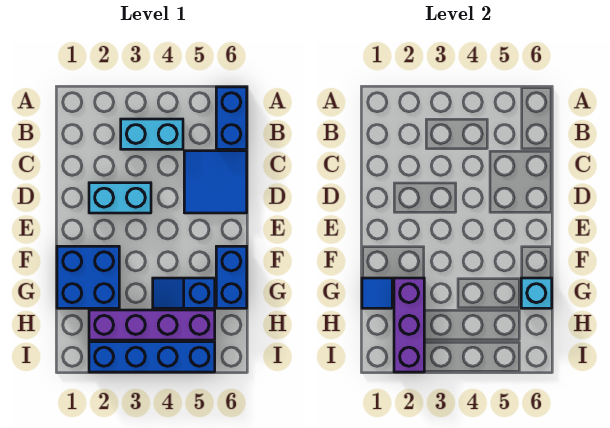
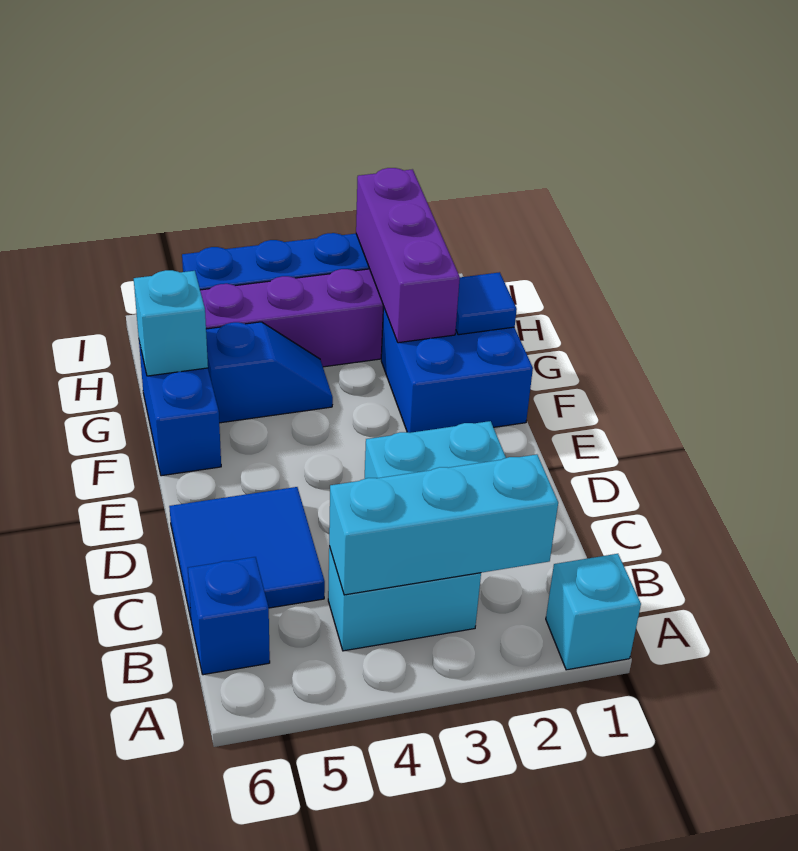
none -> cyan 1x1 brick [546,554,641,670]
blue 1x2 brick [216,87,247,149] -> blue 1x1 brick [188,557,270,675]
none -> cyan 1x3 brick [329,454,558,595]

